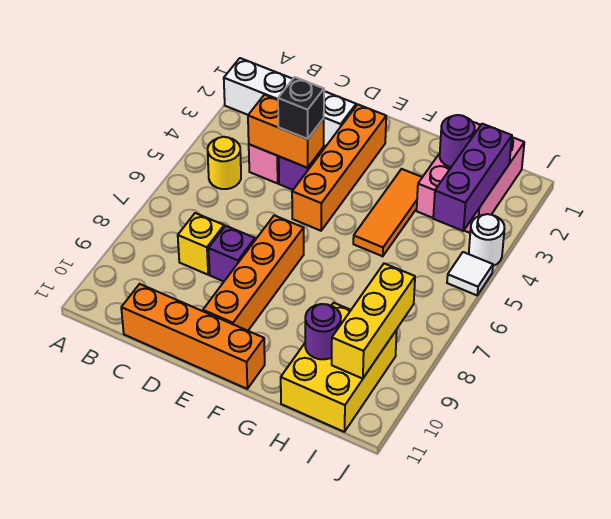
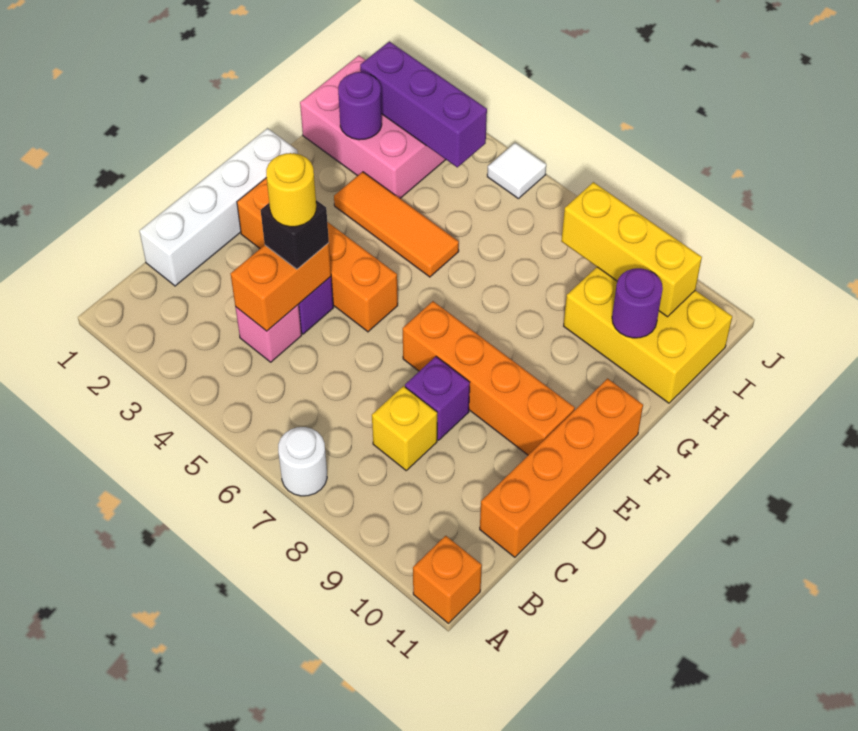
white 1x4 brick [224,58,356,146] -> white 1x4 brick moved to [139,128,298,286]
none -> orange 1x1 brick [413,536,482,623]
yellow 1x1 round brick [208,137,241,189] -> yellow 1x1 round brick moved to [266,153,316,227]
white 1x1 round brick [469,214,505,266] -> white 1x1 round brick moved to [278,427,327,496]

